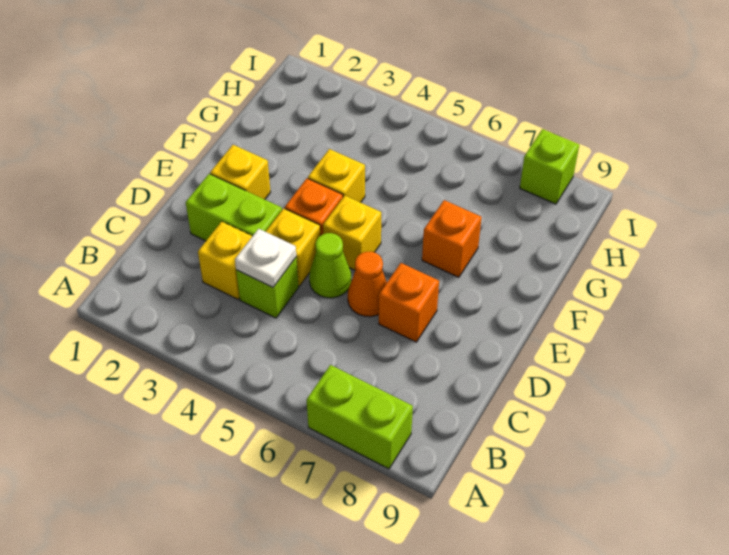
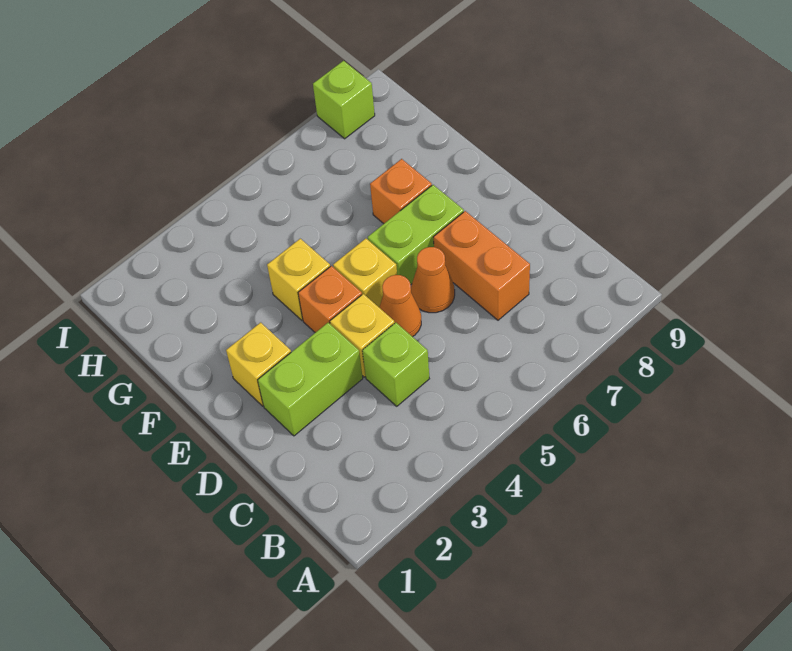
lime 1x2 brick [307,365,413,469] -> lime 1x2 brick moved to [368,185,464,284]
yellow 1x1 brick [198,222,252,299] -> none
white 1x1 plate [235,229,296,287] -> none
lime 1x1 cone [309,233,351,298] -> orange 1x1 cone [379,275,421,337]
orange 1x1 brick [379,263,439,342] -> orange 1x2 brick [434,211,530,320]

